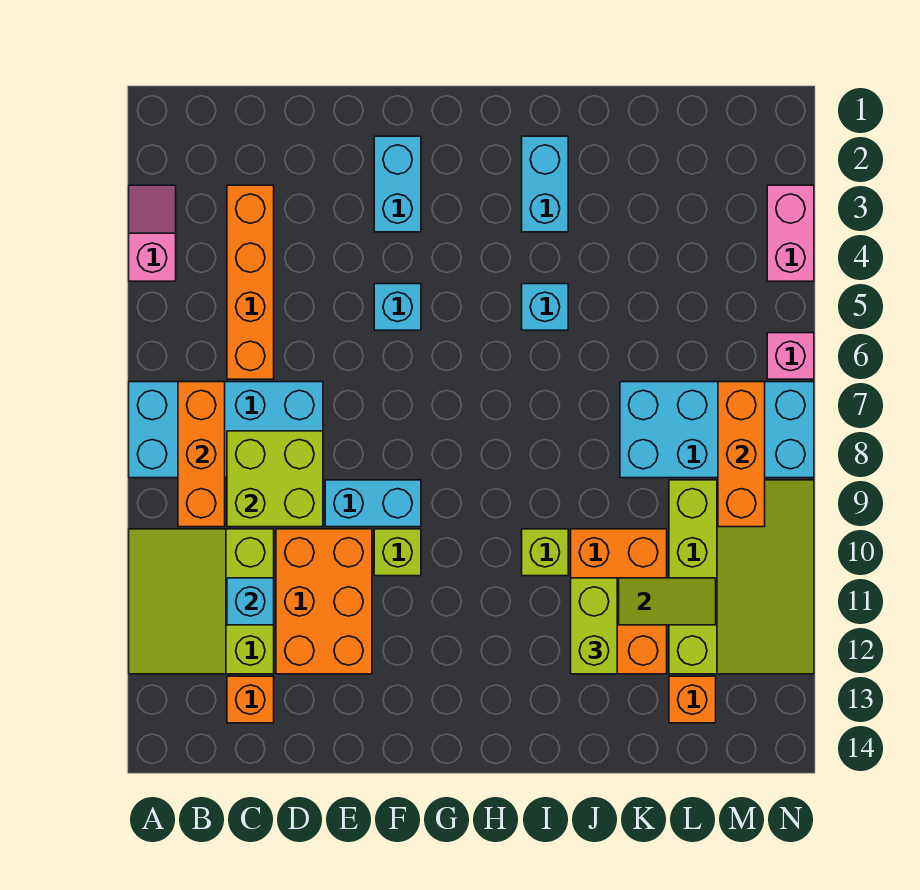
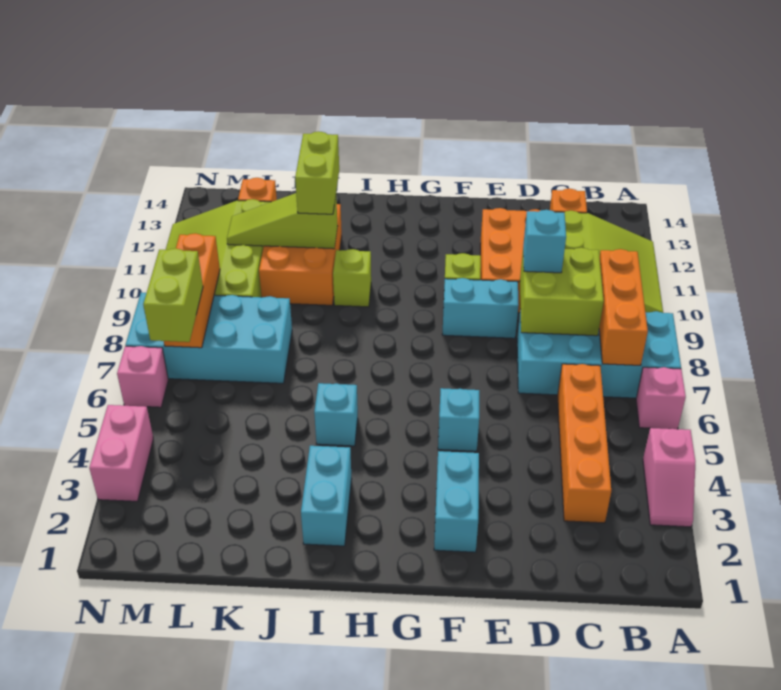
none -> pink 1x1 brick [636,367,686,429]
cyan 1x1 brick [227,578,274,625] -> cyan 1x1 brick moved to [523,210,566,273]
none -> lime 1x2 brick [143,249,203,342]

